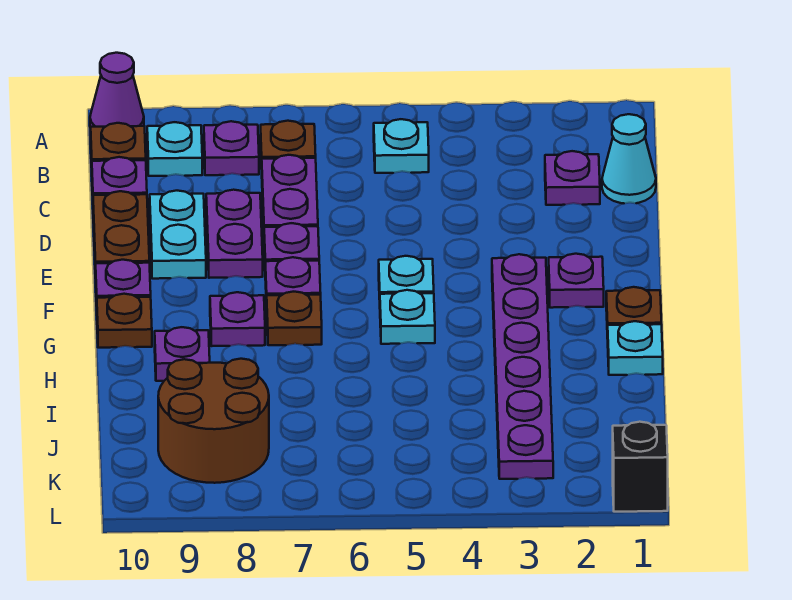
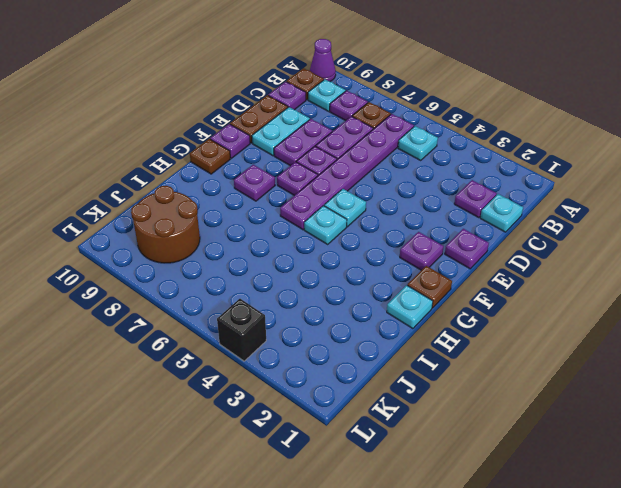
cyan 1x1 cone [602,114,656,204] -> cyan 1x1 plate [480,194,523,232]
purple 1x6 plate [492,254,553,479] -> purple 1x6 plate moved to [280,114,414,230]
brown 1x1 plate [267,292,322,345] -> none
purple 1x1 plate [155,327,210,381] -> purple 1x1 plate moved to [445,229,489,269]
black 1x1 brick [613,422,668,512] -> black 1x1 brick moved to [217,299,266,361]

